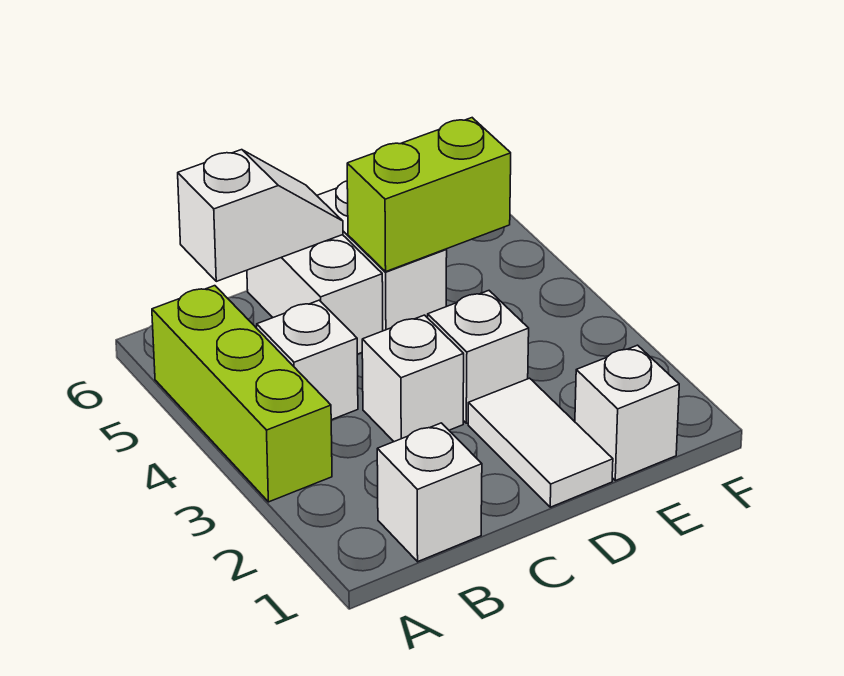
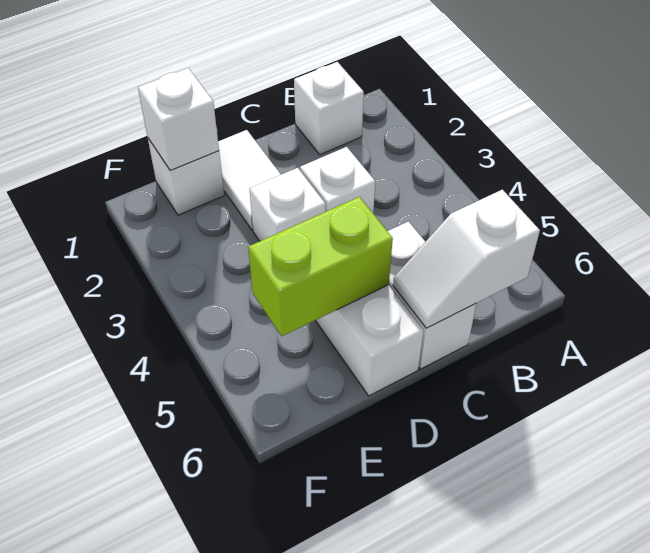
lime 1x3 brick [152,286,332,502] -> none
white 1x1 brick [257,300,358,420] -> white 1x1 brick moved to [138,68,219,171]

